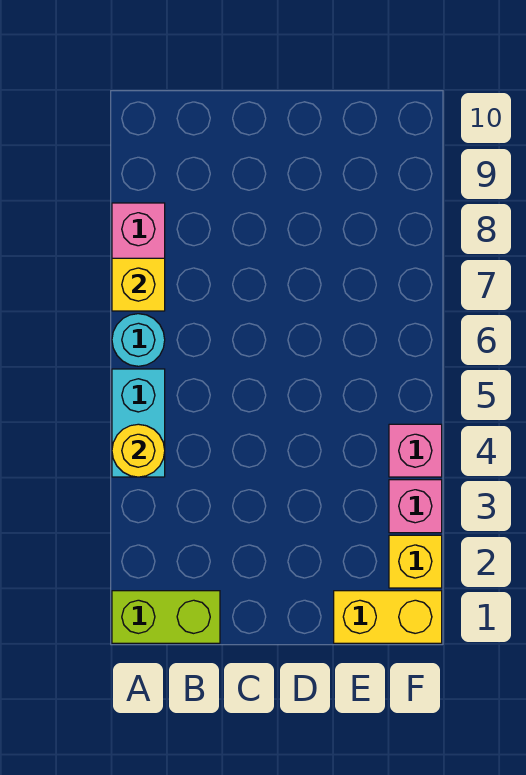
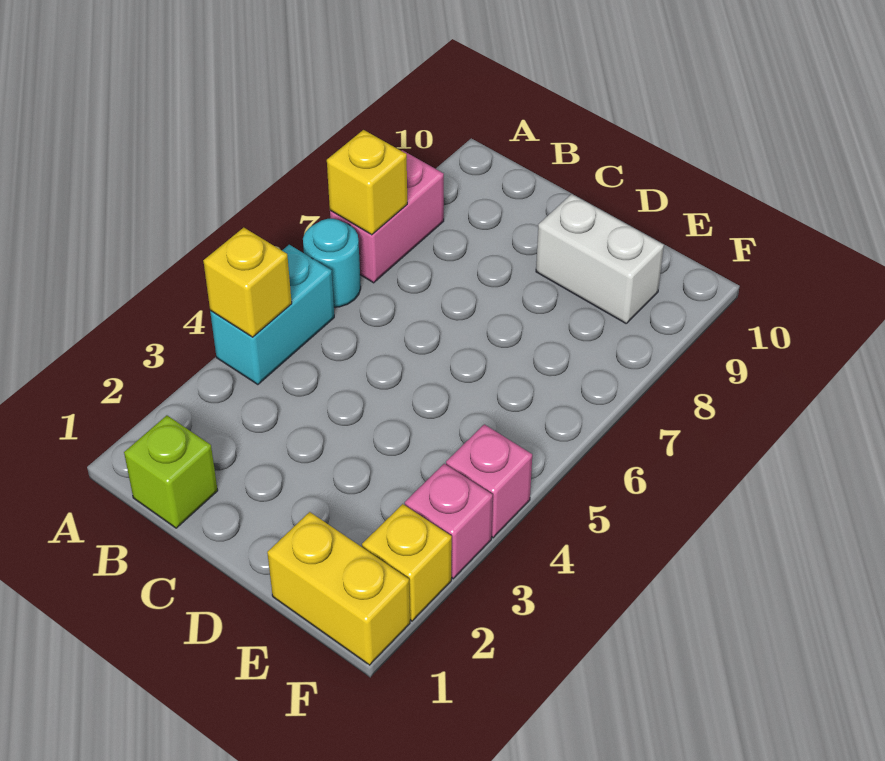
lime 1x2 brick [112,591,220,643] -> lime 1x1 brick [124,415,218,528]
yellow 1x1 round brick [112,424,165,477] -> yellow 1x1 brick [203,228,292,337]
none -> white 1x2 brick [536,194,664,323]

